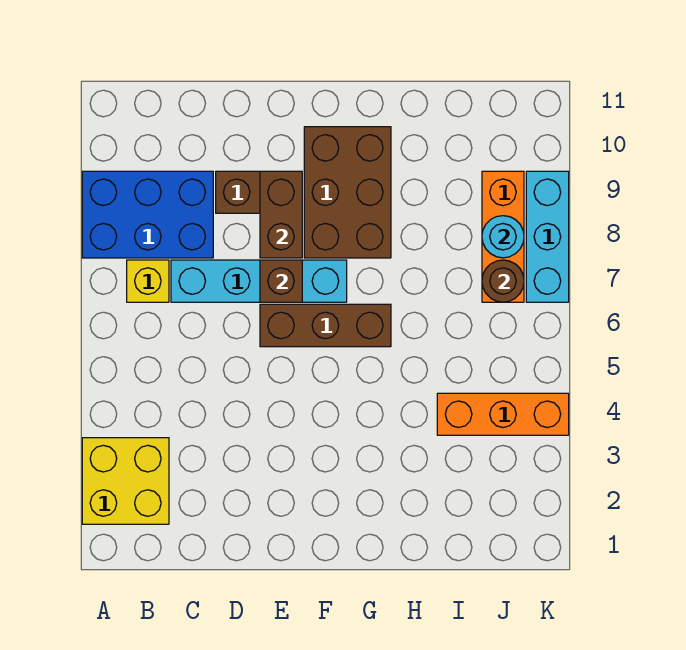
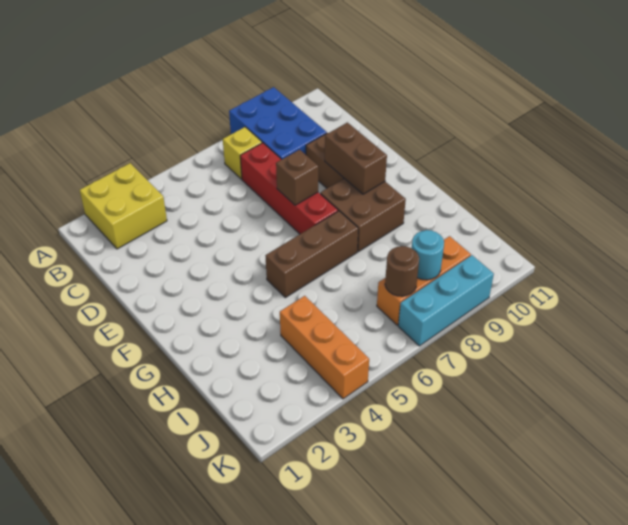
cyan 1x4 brick [171,260,347,302] -> red 1x4 brick [240,143,338,234]
brown 1x3 brick [260,304,391,347] -> brown 1x3 brick turned to [265,211,358,298]
brown 1x2 brick [260,171,302,258] -> brown 1x2 brick turned to [325,123,387,194]
brown 2x3 brick [304,127,391,258] -> brown 2x2 brick [320,178,406,252]

